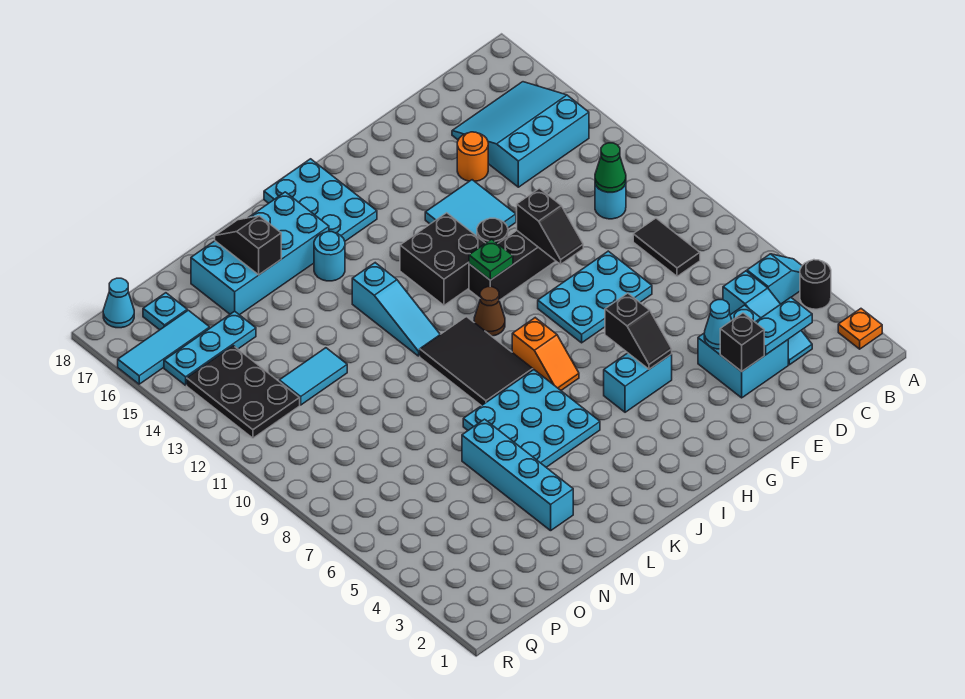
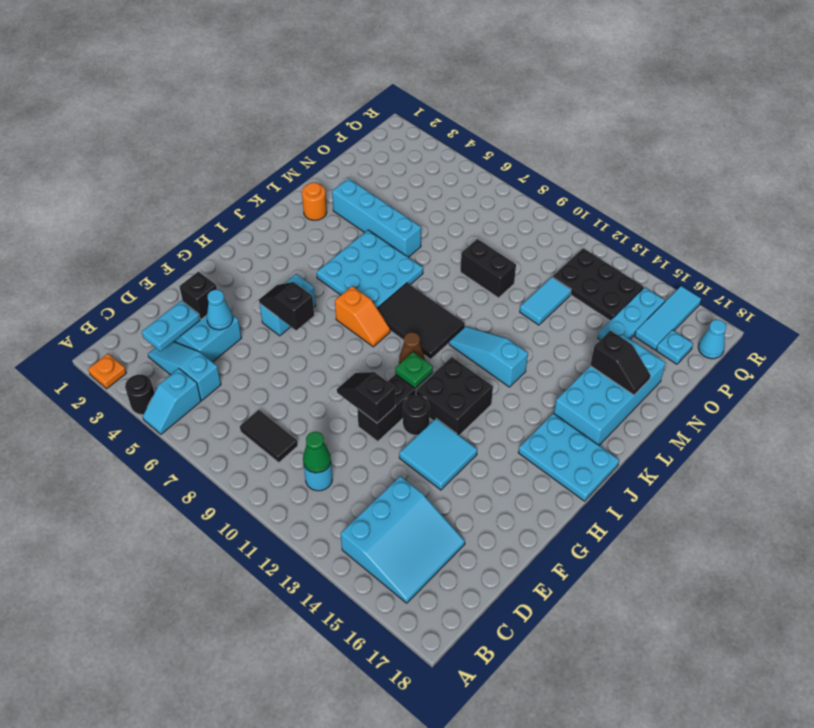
cyan 2x3 plate [538,251,652,343] -> none
orange 1x1 round brick [457,132,488,181] -> orange 1x1 round brick moved to [302,183,327,220]
orange 1x2 slope [512,318,579,390] -> orange 1x2 slope turned to [335,286,390,347]
cyan 1x1 round brick [314,232,345,281] -> none
none -> black 1x2 brick [461,239,516,298]

